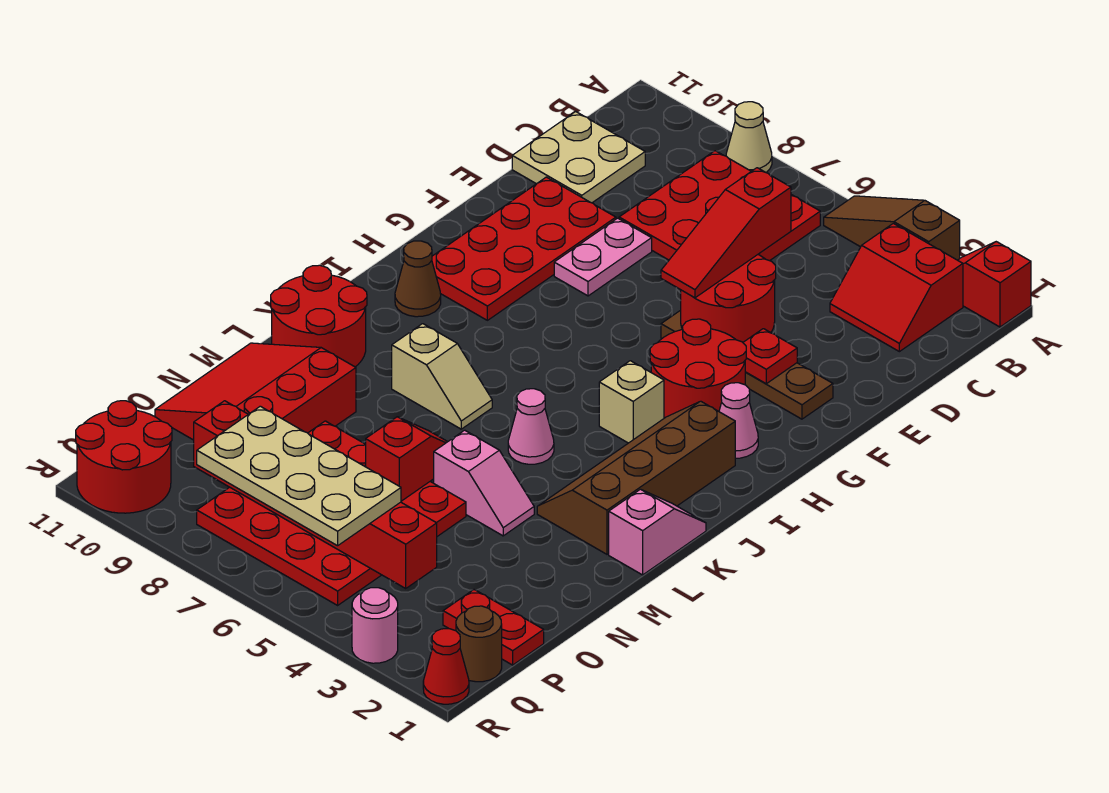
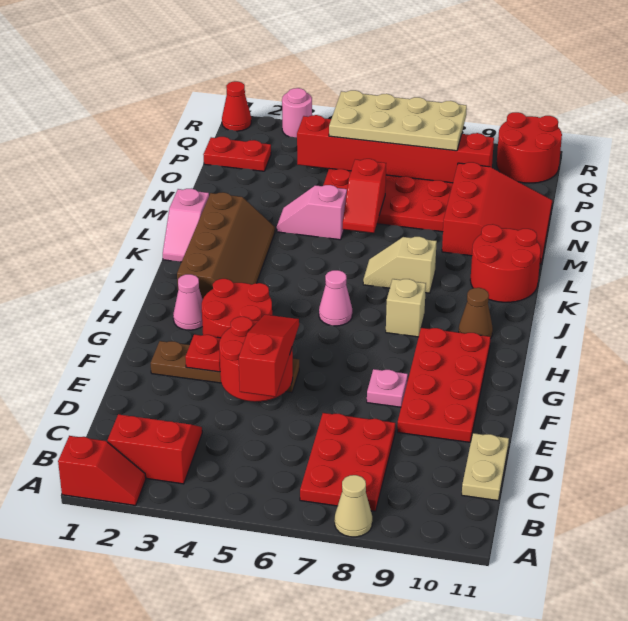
brown 1x3 slope [824,196,960,260] -> none
red 3x3 plate [619,151,820,261] -> red 2x3 plate [300,413,395,511]
tan 2x2 plate [512,111,645,203] -> tan 1x2 plate [462,433,509,500]
pink 1x2 plate [554,218,652,296] -> pink 1x1 plate [367,369,408,407]
tan 1x1 brick [599,361,664,443] -> tan 1x1 brick moved to [386,279,426,337]
pink 1x1 cone [508,389,554,464] -> pink 1x1 cone moved to [319,270,352,326]
brown 1x1 round brick [456,606,502,682] -> none

